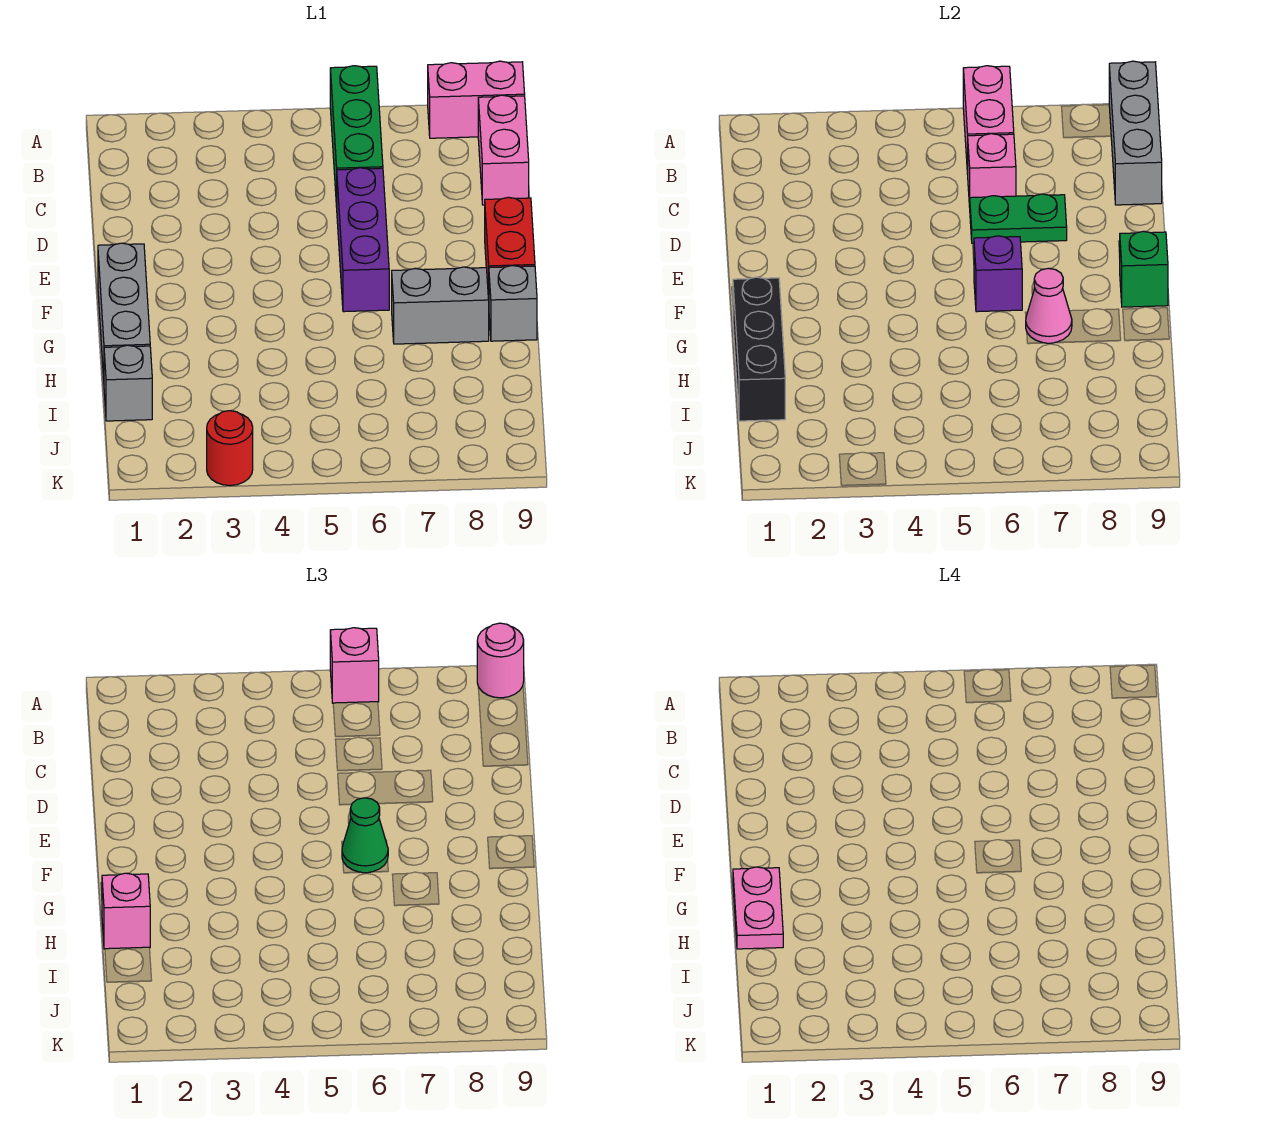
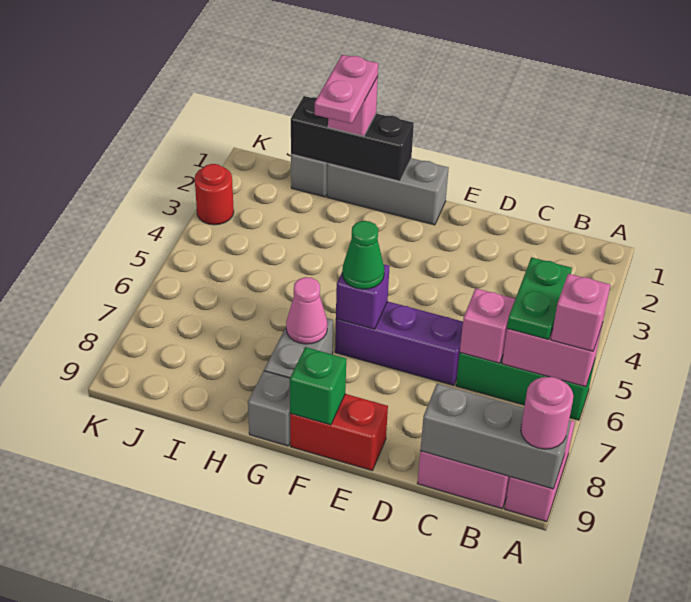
green 1x2 plate [970,194,1067,243] -> green 1x2 plate moved to [507,257,572,340]
pink 1x2 plate [733,867,783,949] -> pink 1x2 plate turned to [315,55,378,124]

